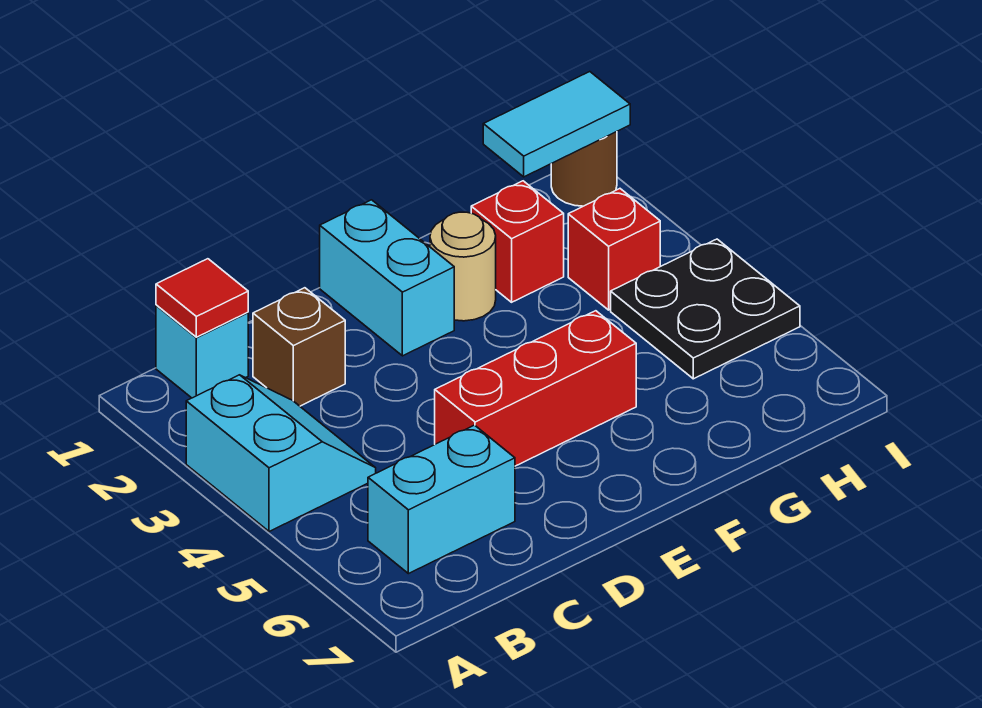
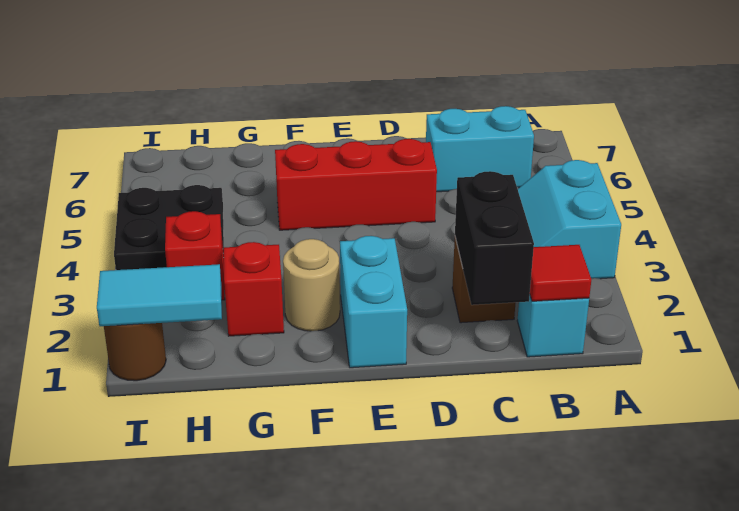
none -> black 1x2 brick [455,171,534,305]

